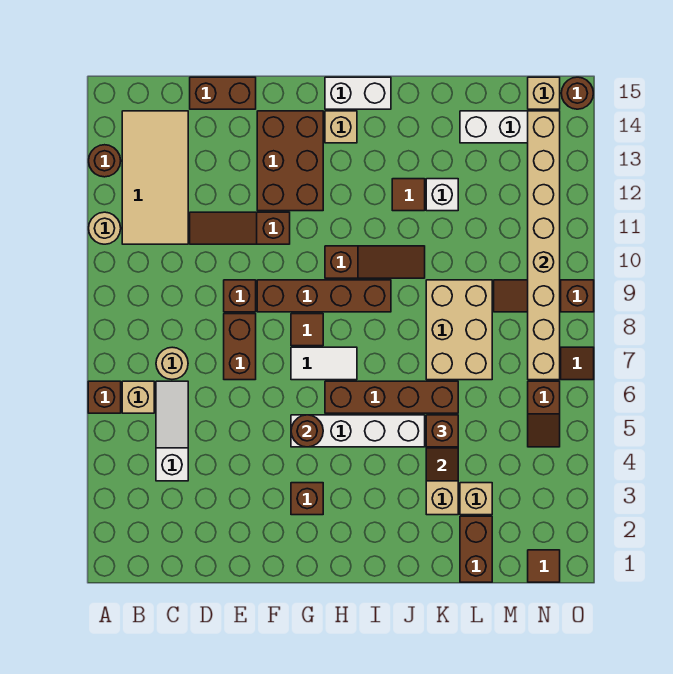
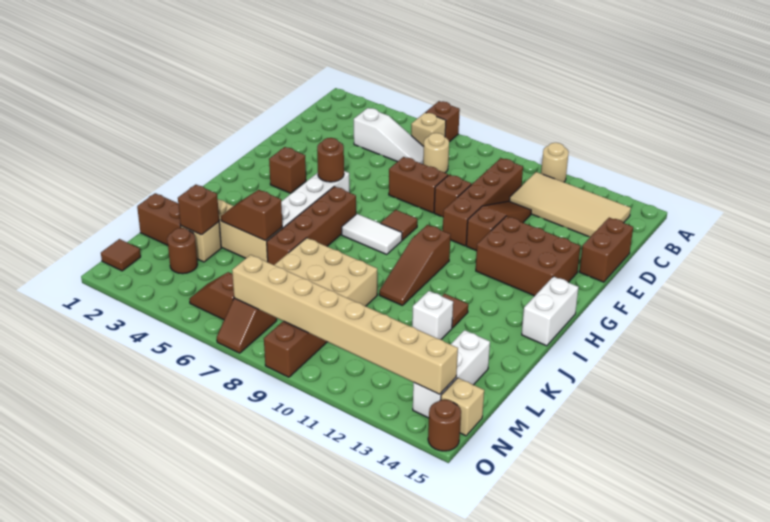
brown 1x1 round brick [89,145,121,177] -> brown 1x1 round brick moved to [167,228,198,274]
brown 1x4 brick [257,280,391,312] -> brown 1x4 brick moved to [443,158,523,246]
white 1x2 tile [291,347,357,380] -> white 1x2 tile turned to [342,214,402,255]
tan 1x1 brick [325,111,357,143] -> none
brown 1x1 brick [426,415,458,447] -> brown 1x1 brick moved to [178,185,219,235]

